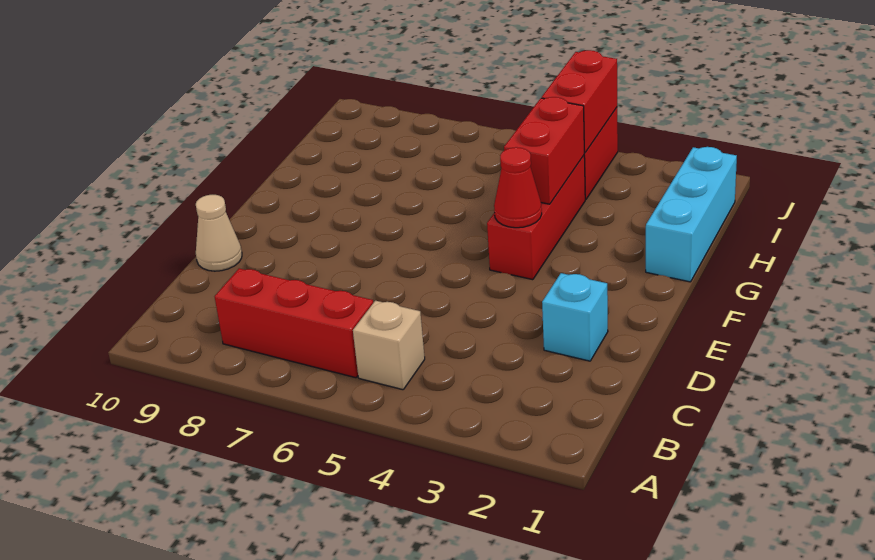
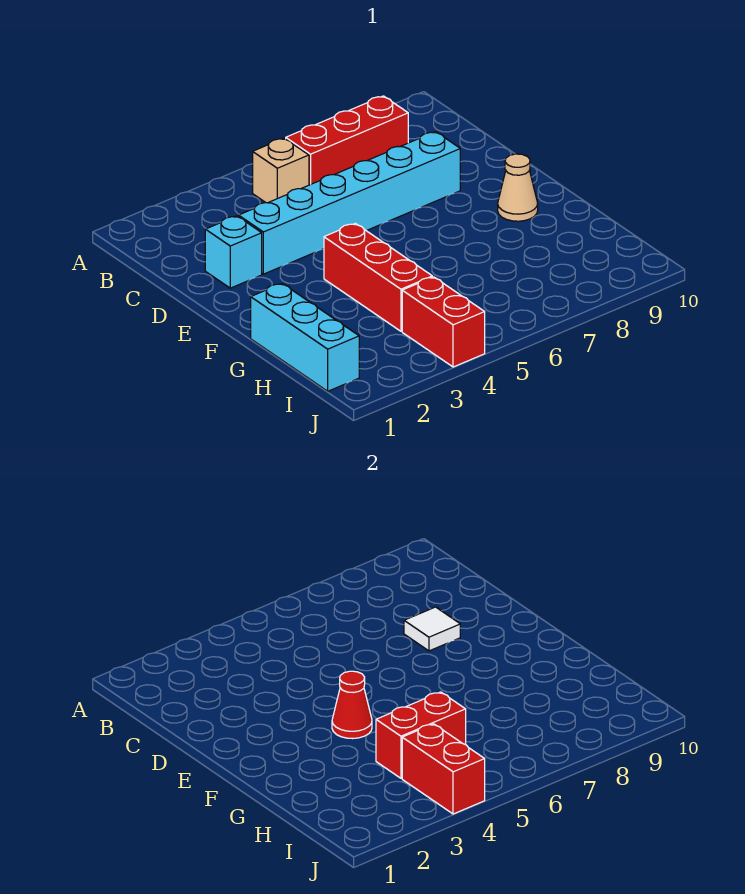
none -> cyan 1x6 brick [239,132,460,274]
none -> white 1x1 tile [404,607,460,651]
tan 1x1 cone [196,195,242,271] -> tan 1x1 cone moved to [498,154,538,221]
red 1x2 brick [504,97,584,204] -> red 1x2 brick turned to [376,692,466,778]

